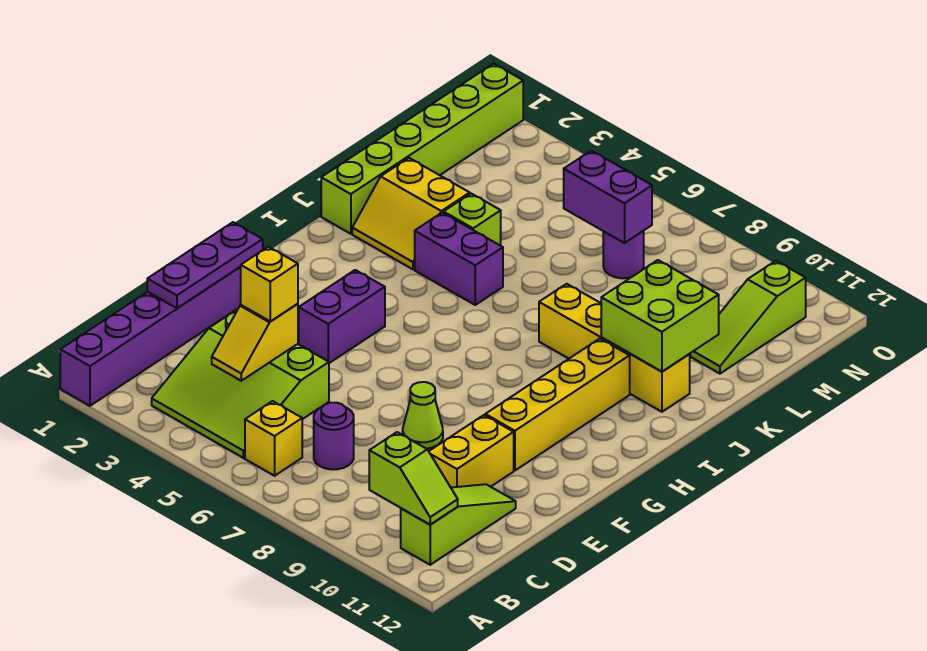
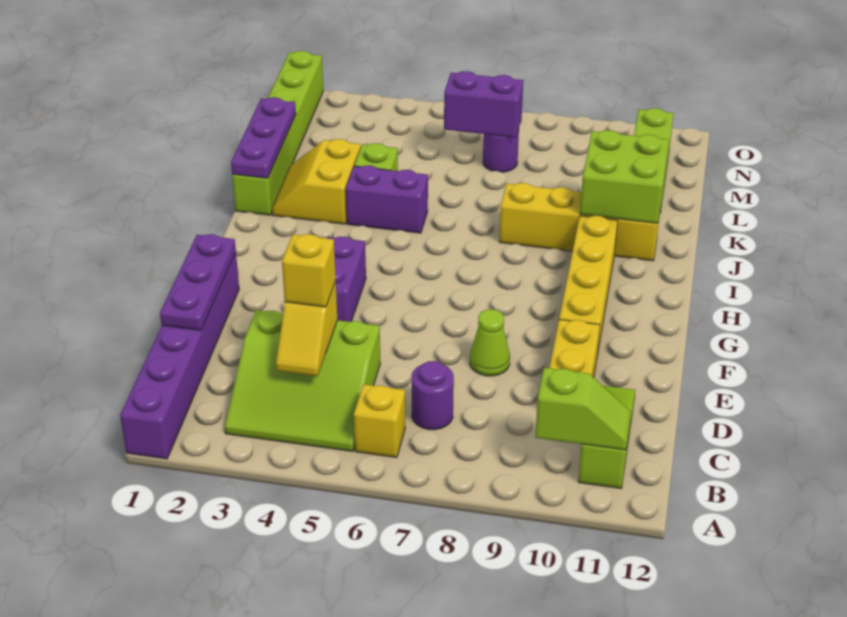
none -> purple 1x3 plate [231,97,296,178]
yellow 2x2 slope [352,158,470,269] -> yellow 2x2 slope turned to [272,139,361,224]

